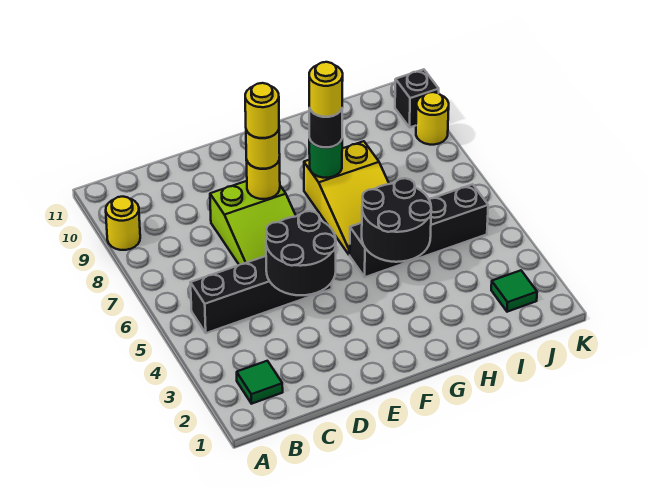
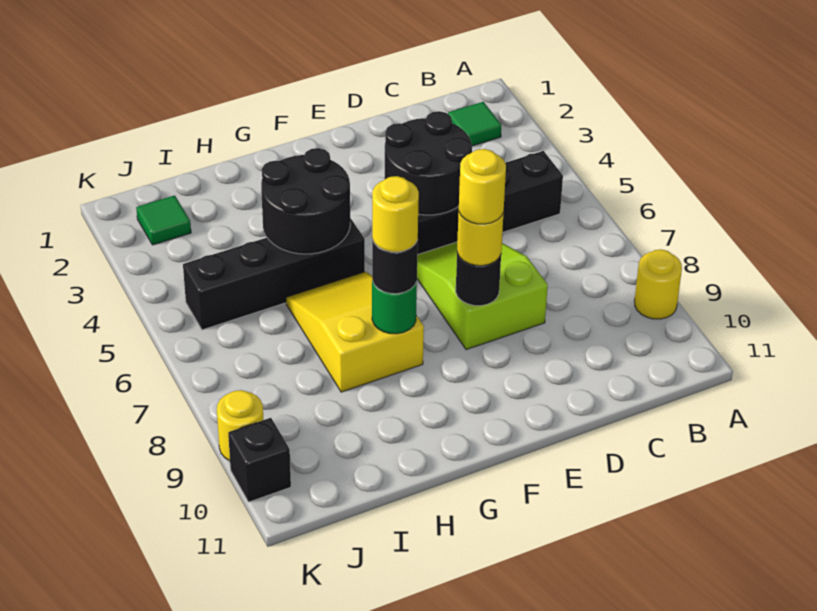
yellow 1x1 round brick [246,157,280,199] -> black 1x1 round brick [456,253,501,306]

